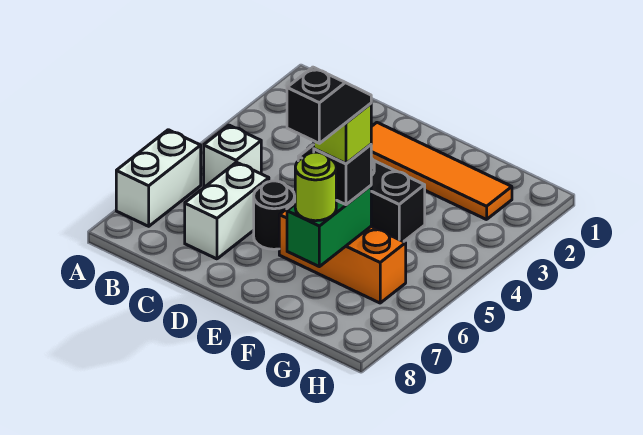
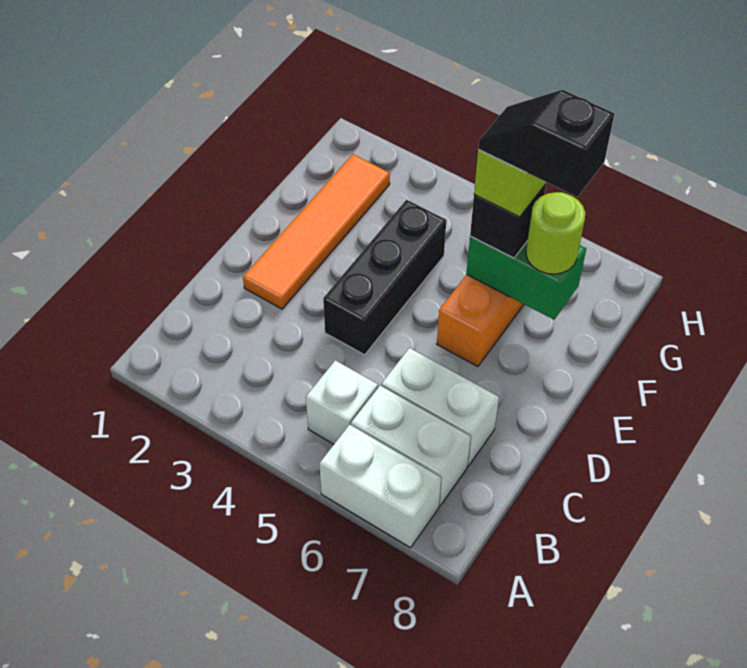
none -> white 1x2 brick [351,386,471,506]
black 1x1 round brick [254,181,295,249] -> none

